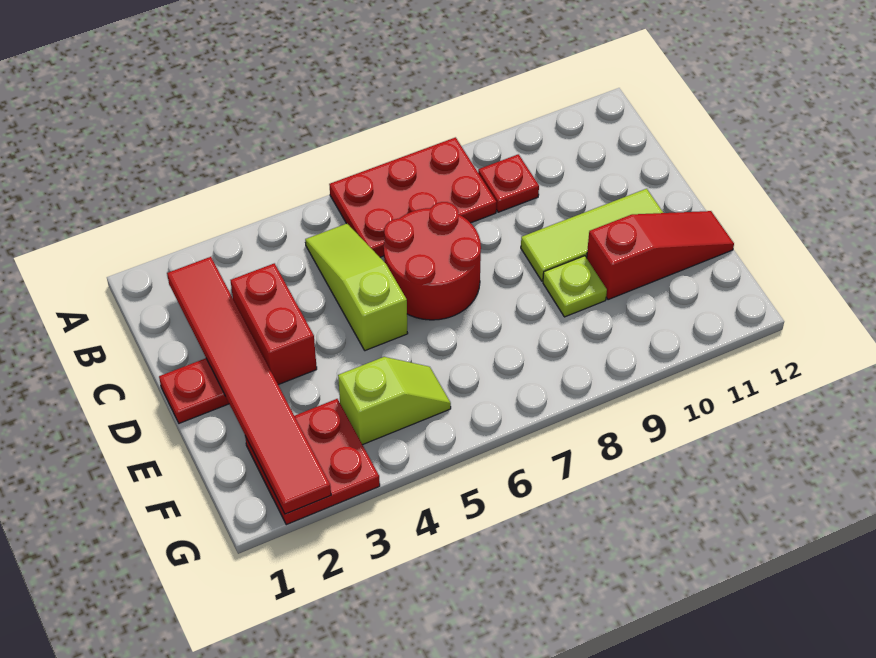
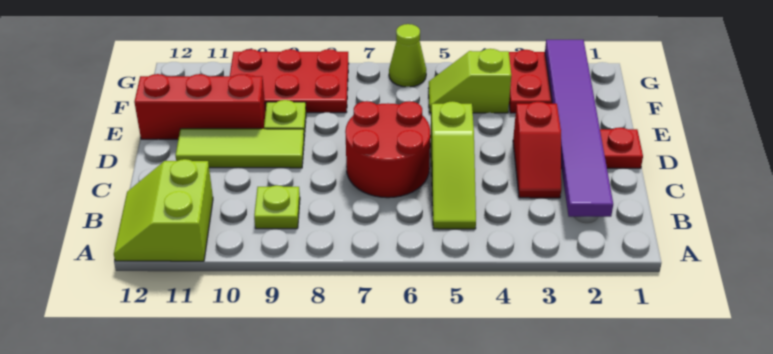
red 2x3 plate [329,137,497,257] -> red 2x3 plate moved to [230,49,349,113]
none -> lime 2x2 slope [114,159,213,261]
red 1x6 tile [167,257,331,514] -> purple 1x6 tile [545,40,613,217]
red 1x1 plate [478,154,539,212] -> lime 1x1 plate [254,185,300,229]
red 1x2 brick [231,263,317,385] -> red 1x2 slope [513,102,561,198]
red 1x3 slope [587,211,734,300] -> red 1x3 brick [134,74,266,139]
none -> lime 1x1 cone [389,24,426,87]

